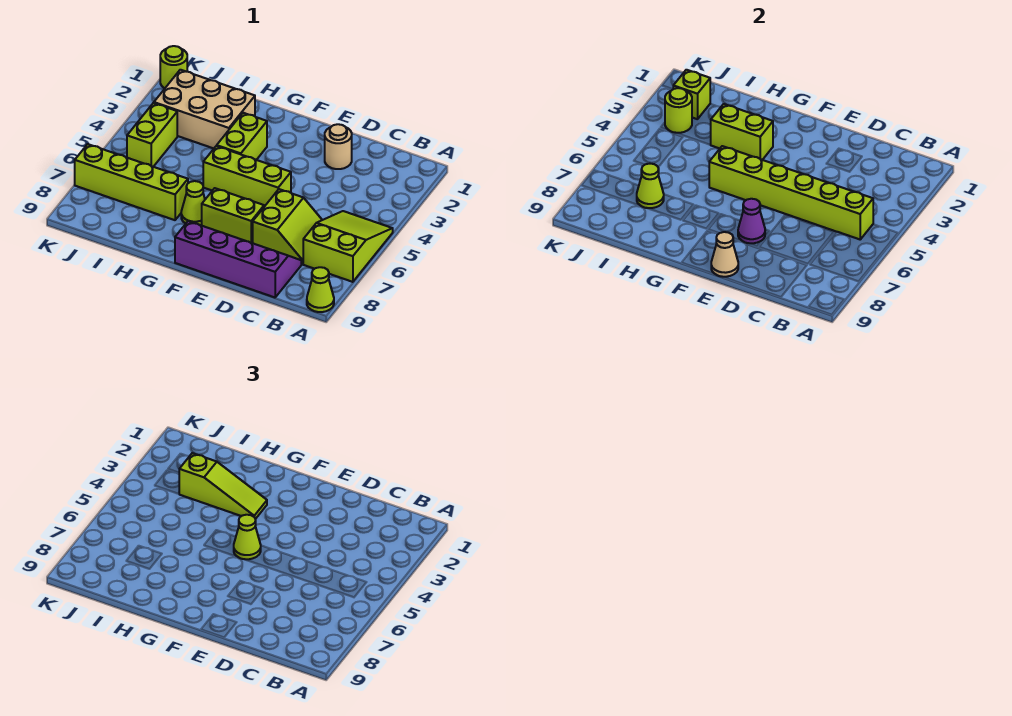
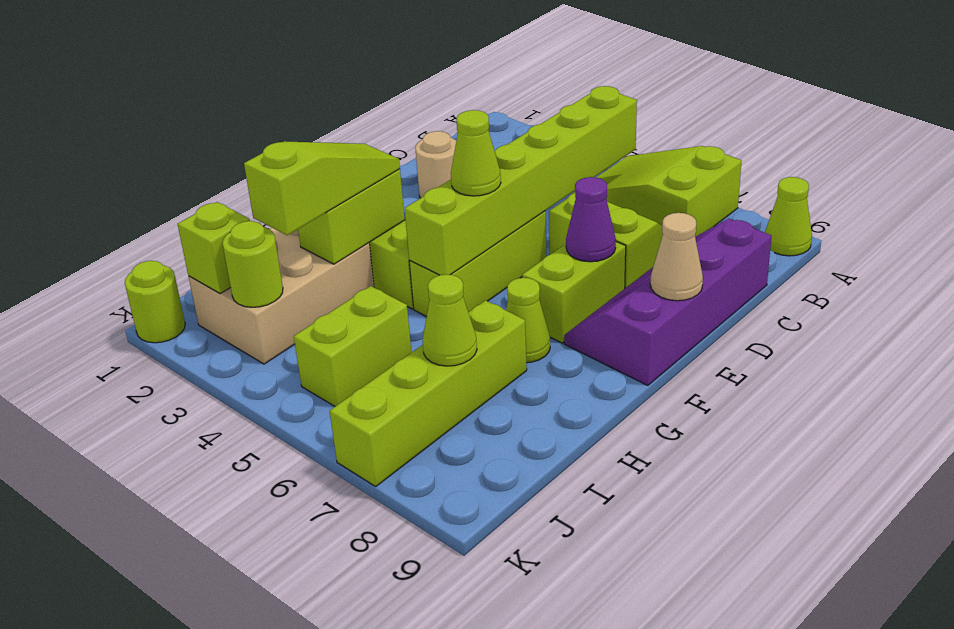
lime 1x2 brick [127,103,177,167] -> lime 1x2 brick turned to [294,286,412,406]

